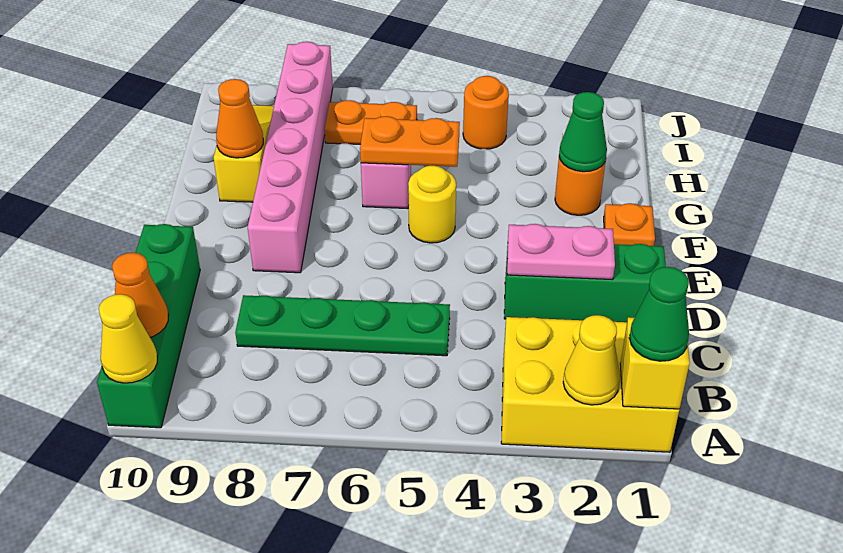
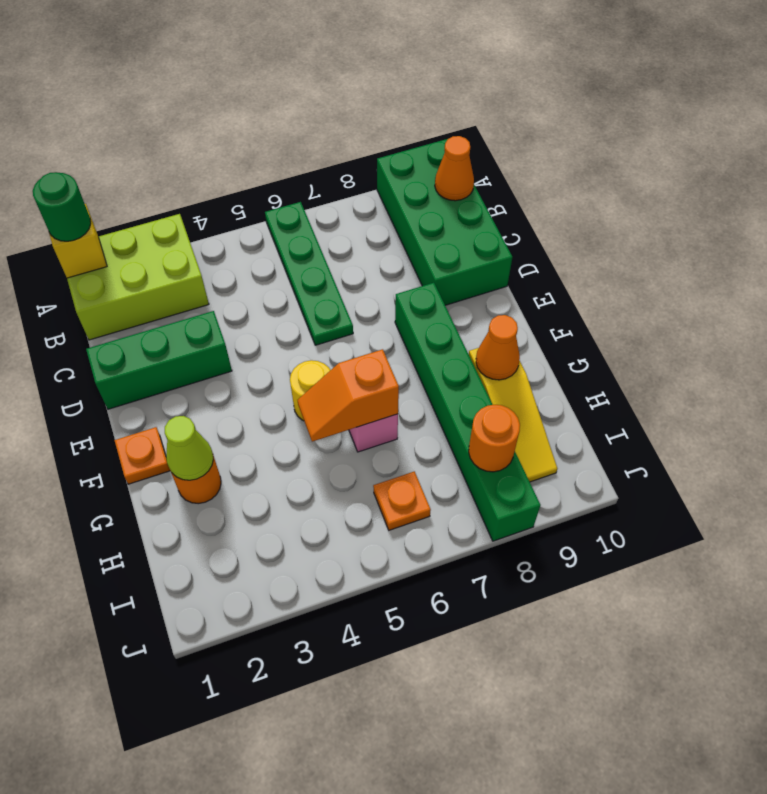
yellow 2x3 brick [501,317,679,452] -> lime 2x3 brick [67,214,209,340]
green 1x1 cone [629,267,689,361] -> green 1x1 round brick [33,172,91,241]
yellow 1x1 cone [563,315,620,405] -> none
green 1x4 brick [97,224,200,428] -> green 2x4 brick [377,139,512,305]
yellow 1x1 cone [99,294,157,383] -> none
green 1x4 plate [235,295,450,356] -> green 1x4 plate turned to [265,202,353,345]
pink 1x2 plate [507,224,615,280] -> none
pink 1x6 brick [248,42,333,273] -> green 1x6 brick [395,283,540,541]
green 1x1 cone [559,92,607,172] -> lime 1x1 cone [165,416,213,480]
orange 1x2 plate [360,116,460,167] -> orange 1x2 slope [298,349,399,442]
orange 1x1 round brick [463,76,509,149] -> orange 1x1 round brick moved to [469,405,520,472]
orange 1x2 plate [325,100,417,144] -> orange 1x1 plate [373,471,431,530]

